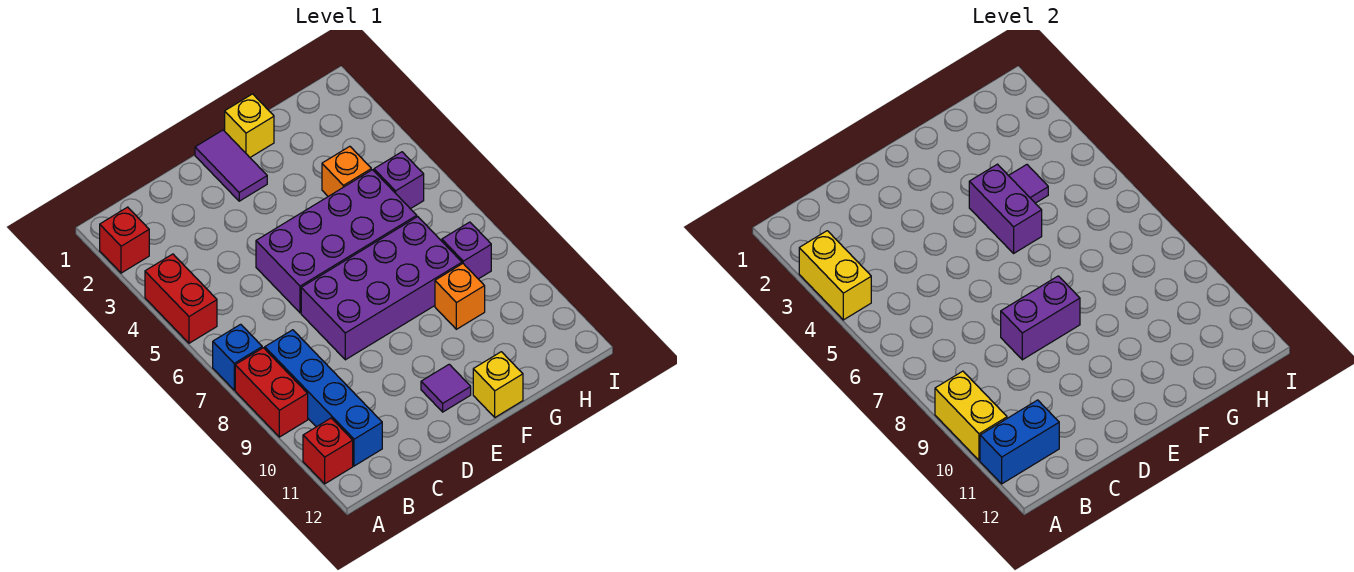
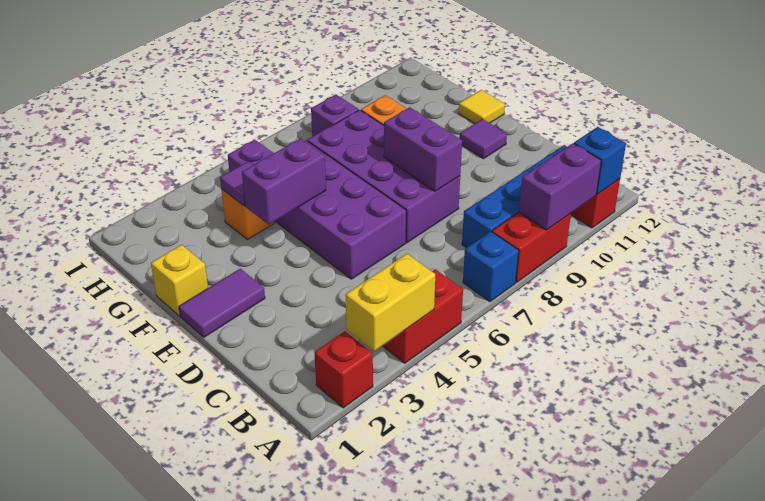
yellow 1x2 brick [935,371,1007,460] -> purple 1x2 brick [519,143,601,230]
blue 1x2 brick [980,400,1059,484] -> blue 1x1 brick [574,127,626,194]
yellow 1x1 brick [473,352,523,417] -> yellow 1x1 tile [459,90,505,123]

